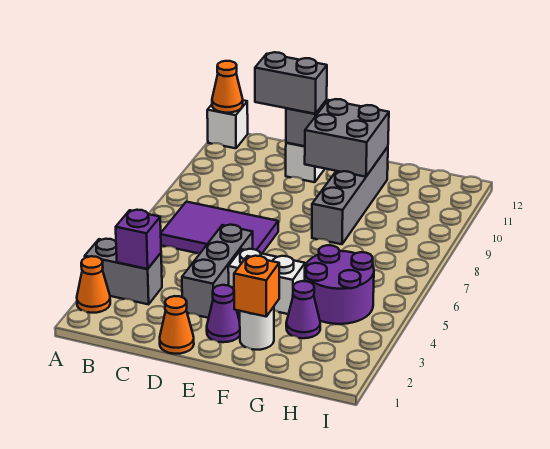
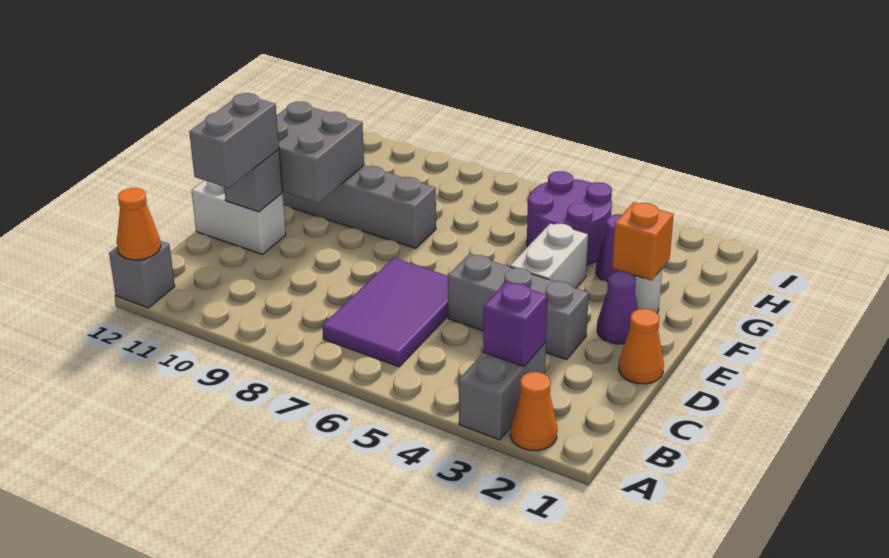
white 1x1 brick [207,100,248,148] -> grey 1x1 brick [109,241,175,308]

